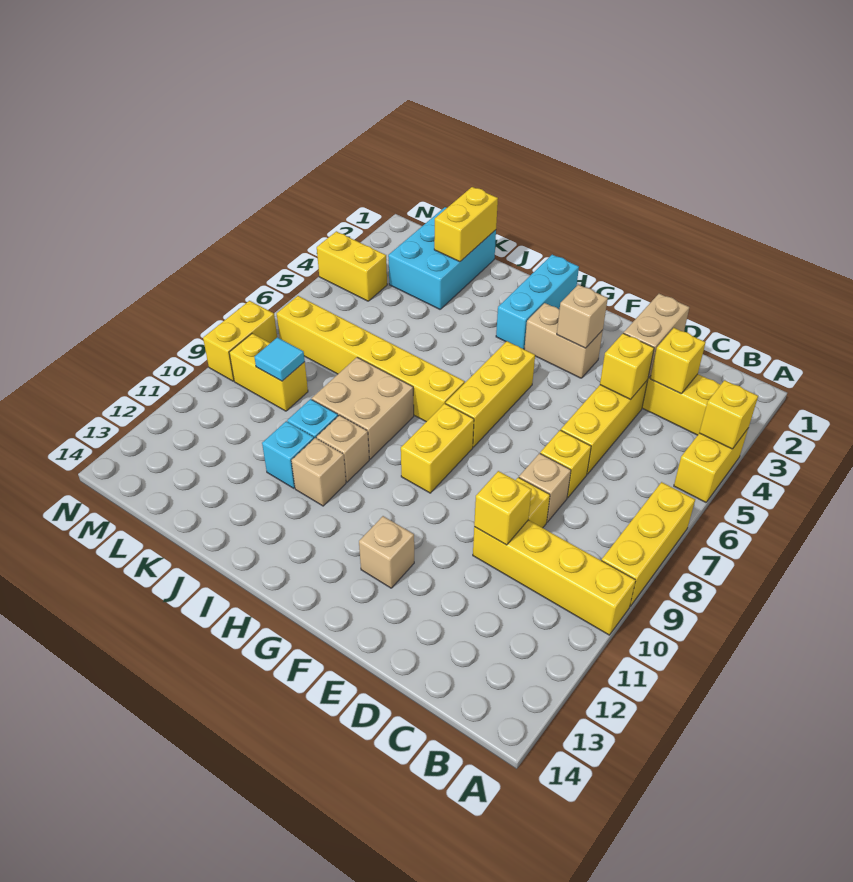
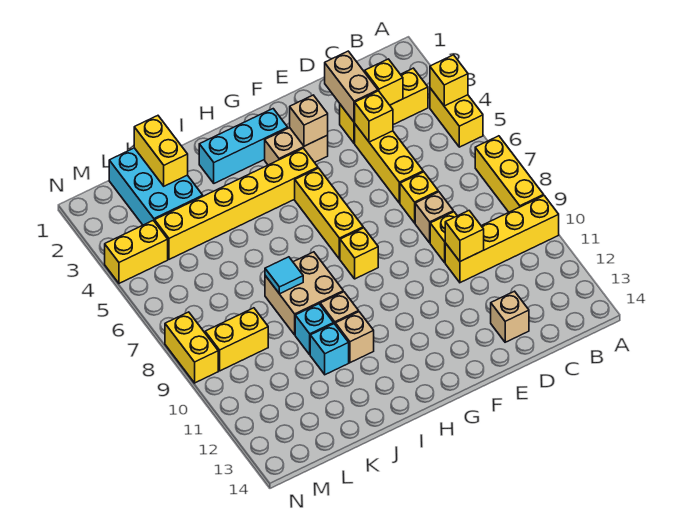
tan 1x1 brick [359,516,414,588] -> tan 1x1 brick moved to [491,291,529,342]
yellow 1x2 brick [401,403,474,493] -> yellow 1x1 brick [340,228,378,279]
cyan 1x3 brick [496,255,579,349] -> cyan 1x3 brick turned to [199,109,288,183]
yellow 1x6 brick [277,296,465,422] -> yellow 1x6 brick moved to [155,148,318,259]
cyan 1x1 tile [255,337,305,381] -> cyan 1x1 tile moved to [265,257,303,294]

